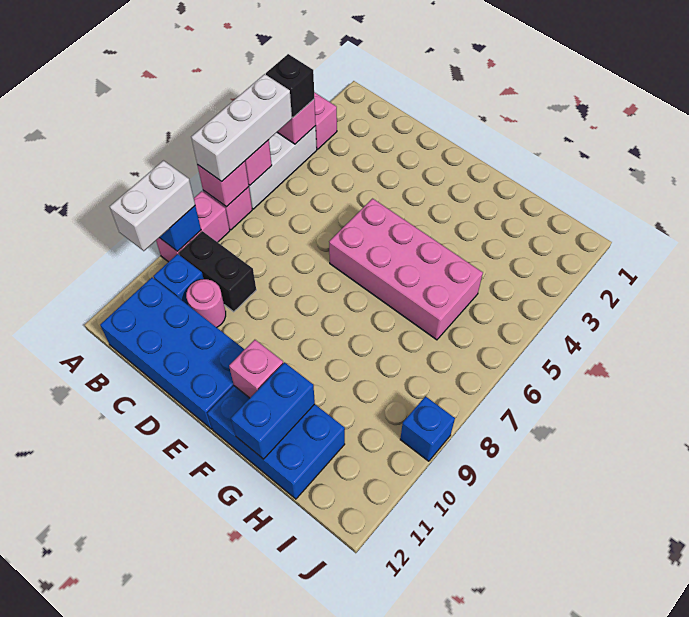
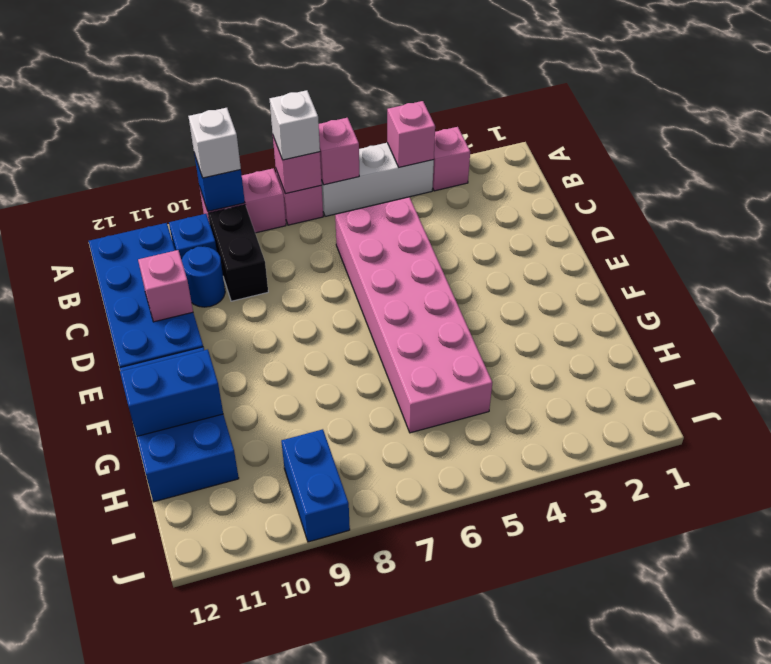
black 1x1 brick [266,54,314,117] -> none
white 1x3 brick [191,74,292,181] -> white 1x1 brick [270,90,320,160]
white 1x2 brick [110,161,195,251] -> white 1x1 brick [188,108,241,178]
pink 1x1 round brick [186,279,226,327] -> blue 1x1 round brick [182,247,225,307]
pink 2x4 brick [329,199,483,340] -> pink 2x6 brick [335,197,492,433]
pink 1x1 brick [229,340,283,398] -> pink 1x1 brick moved to [138,250,193,322]
blue 1x1 brick [400,396,455,461] -> blue 1x2 brick [281,429,350,542]

